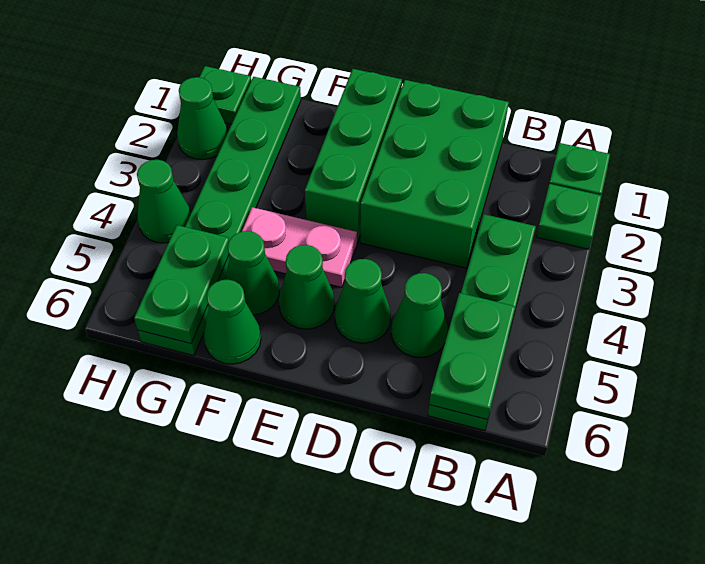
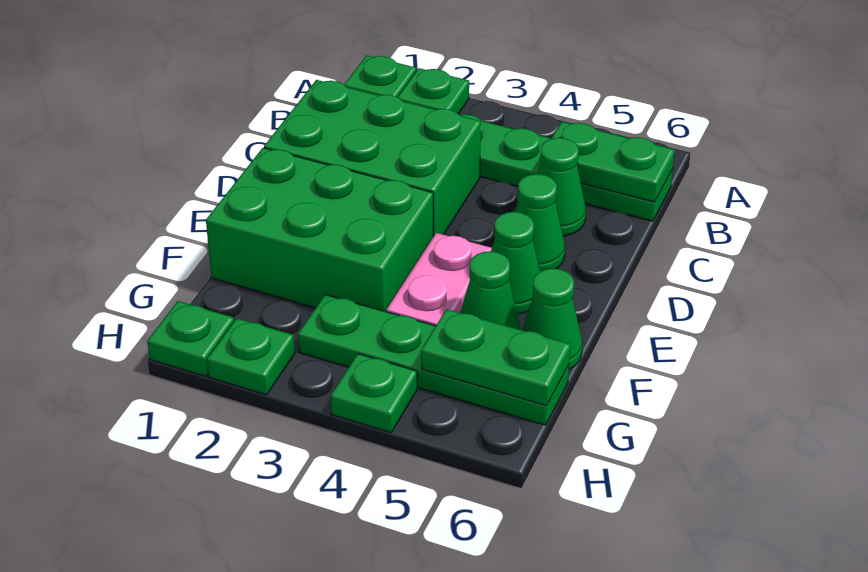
green 1x3 brick [305,69,402,242] -> green 2x3 brick [206,148,433,312]
green 1x6 plate [138,77,301,355] -> green 1x4 plate [298,295,569,425]
green 1x1 cone [177,77,228,160] -> green 1x1 plate [207,318,295,395]
green 1x1 cone [137,160,191,243] -> green 1x1 plate [331,354,417,432]

